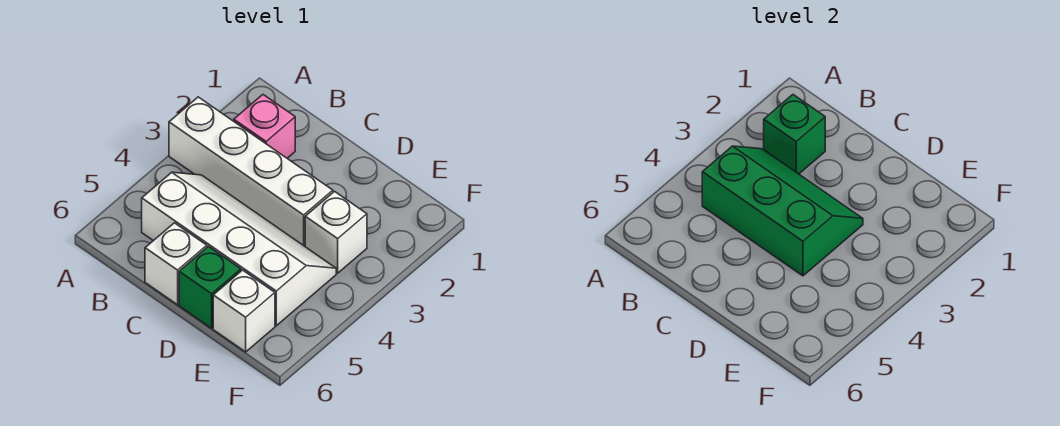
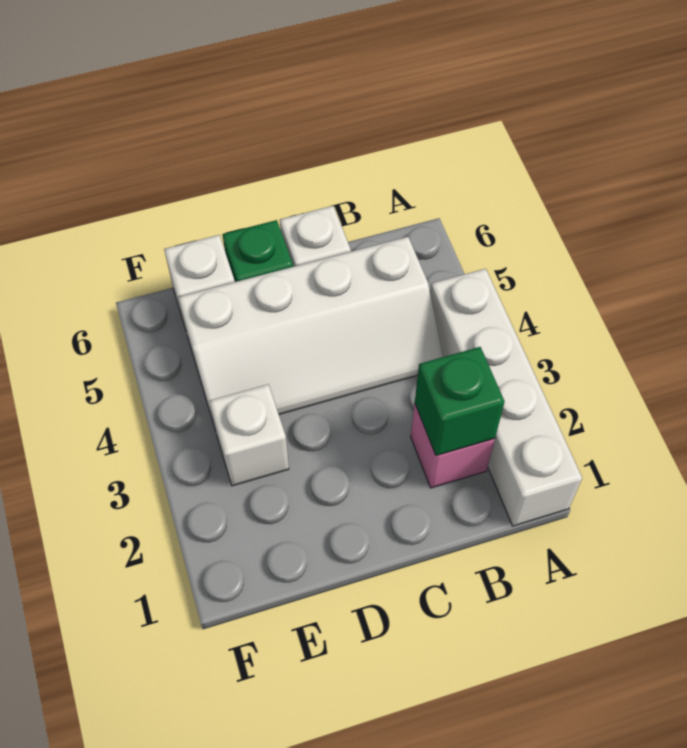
white 1x4 brick [169,97,333,246] -> white 1x4 brick turned to [430,269,582,526]
green 2x3 slope [702,146,863,276] -> none

